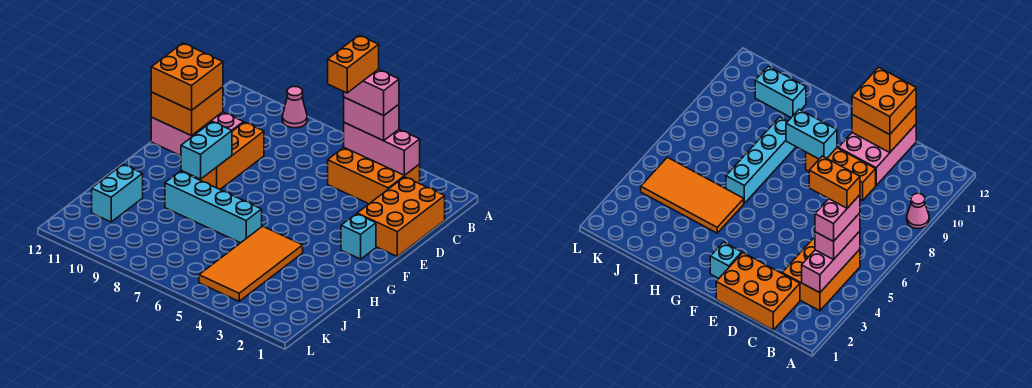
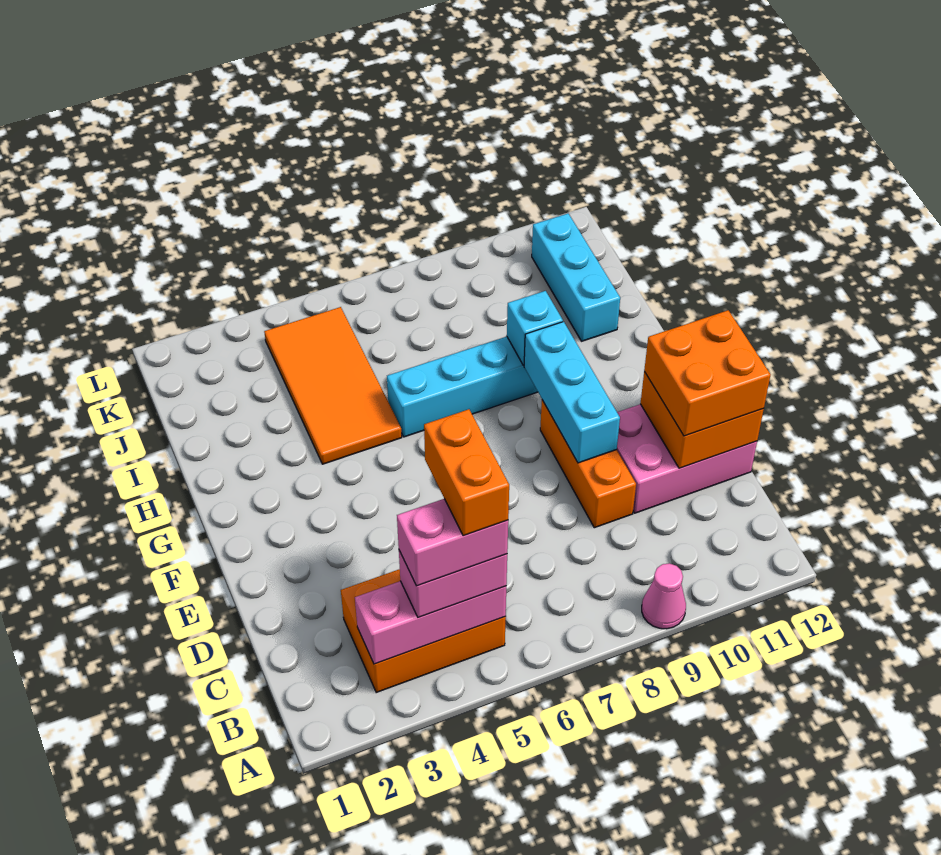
orange 2x3 brick [357,177,445,256] -> none
cyan 1x1 brick [341,214,376,259] -> cyan 1x1 brick moved to [507,291,563,365]
cyan 1x2 brick [181,122,232,179] -> cyan 1x3 brick [524,322,620,463]
cyan 1x2 brick [92,164,143,222] -> cyan 1x3 brick [532,214,620,341]

